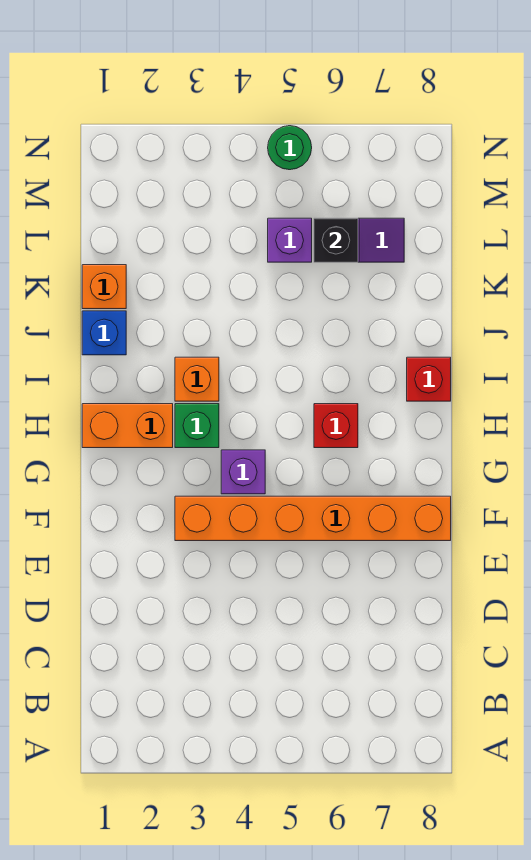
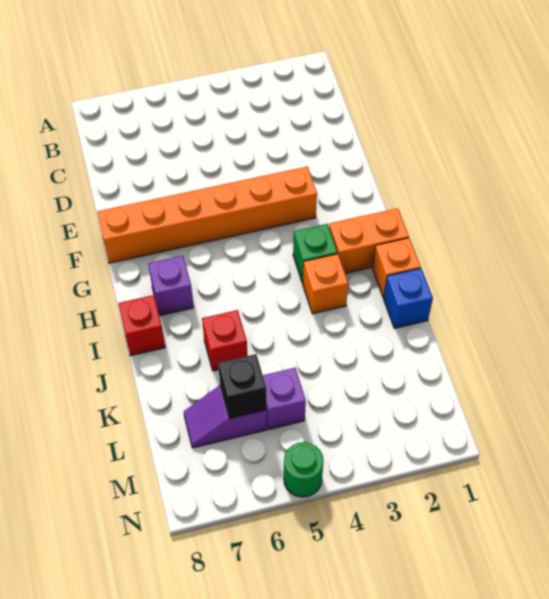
purple 1x1 brick [221,450,265,494] -> purple 1x1 brick moved to [148,256,194,316]
red 1x1 brick [314,404,358,448] -> red 1x1 brick moved to [202,310,247,371]
orange 1x1 brick [82,265,126,309] -> orange 1x1 brick moved to [373,238,421,298]

